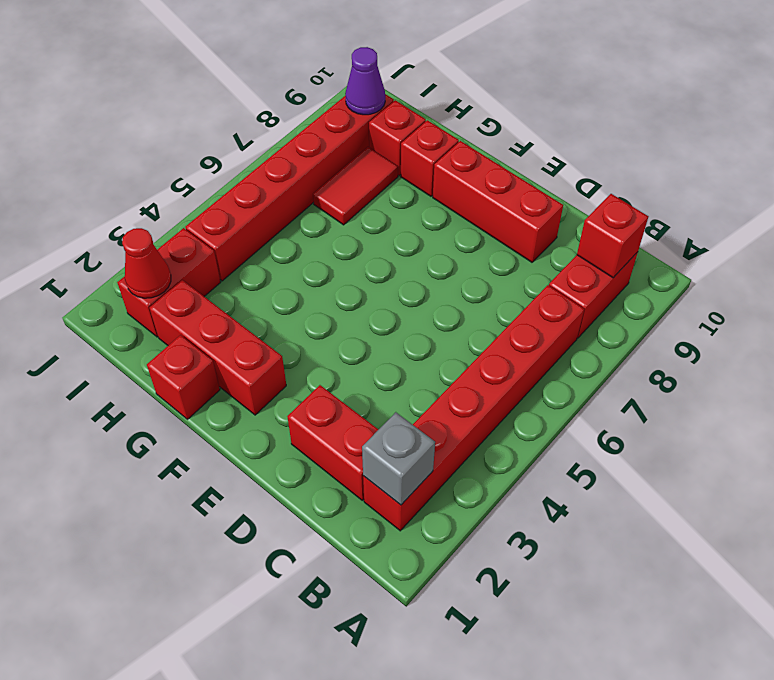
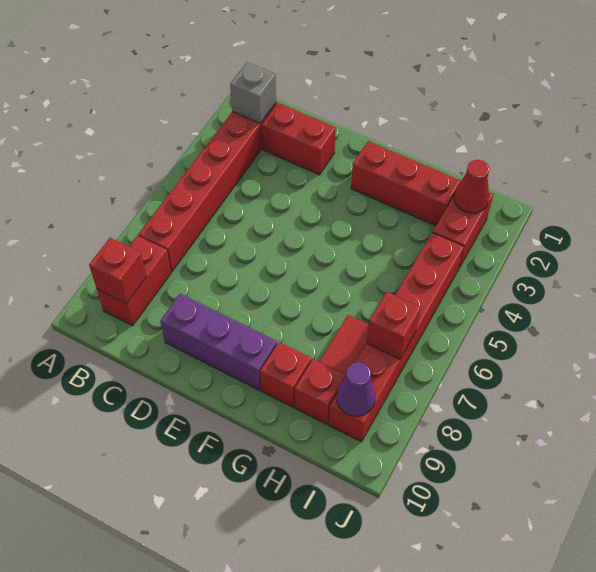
red 1x3 brick [433,141,563,262] -> purple 1x3 brick [160,294,277,390]
red 1x1 brick [147,335,220,419] -> red 1x1 brick moved to [367,292,421,359]

